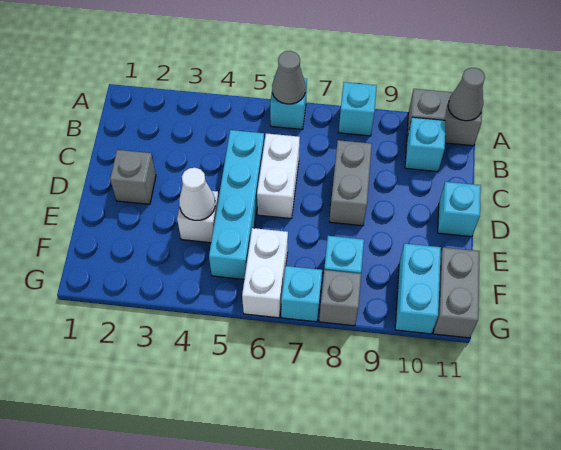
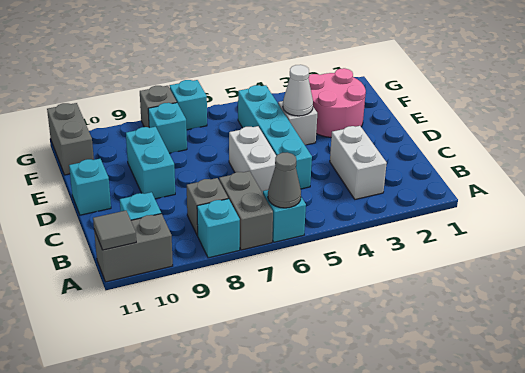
grey 1x1 cone [448,68,485,121] -> grey 1x1 tile [93,211,136,250]
grey 1x2 brick [329,140,372,226] -> grey 1x2 brick moved to [219,171,273,250]
grey 1x1 brick [110,150,156,204] -> grey 1x1 brick moved to [187,178,228,235]
none -> pink 2x2 round brick [309,68,366,137]
white 1x2 brick [242,228,288,318] -> white 1x2 brick moved to [330,126,387,199]
cyan 1x2 brick [395,243,441,334] -> cyan 1x2 brick moved to [126,127,175,199]

